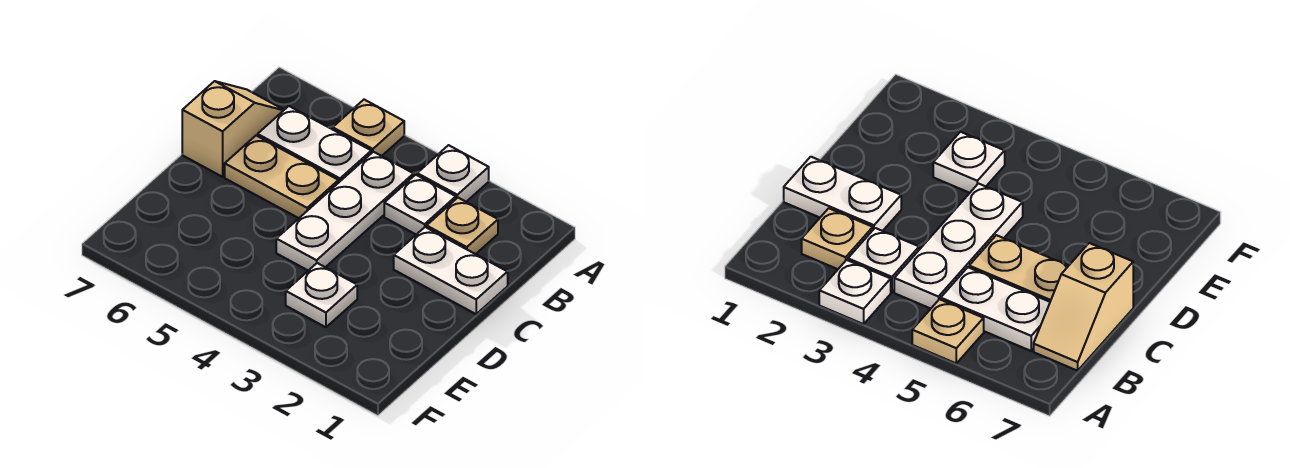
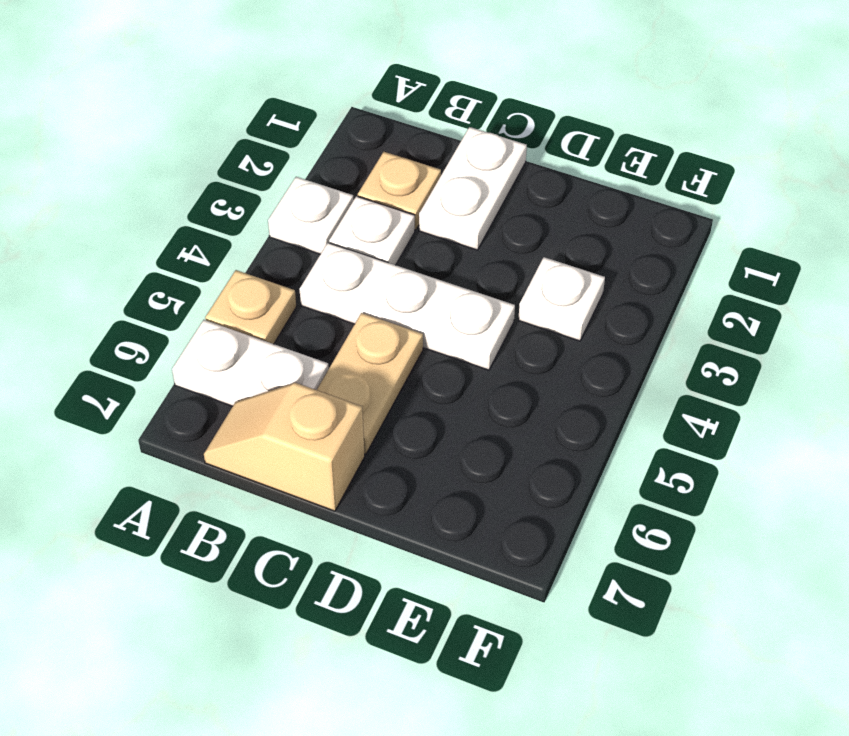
white 1x2 plate [258,106,371,183] -> white 1x2 plate turned to [172,320,329,406]

